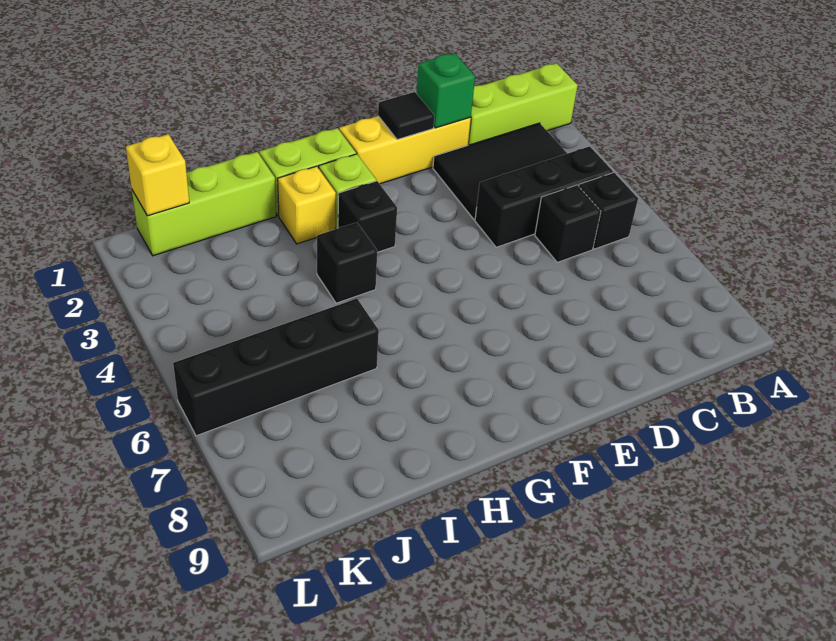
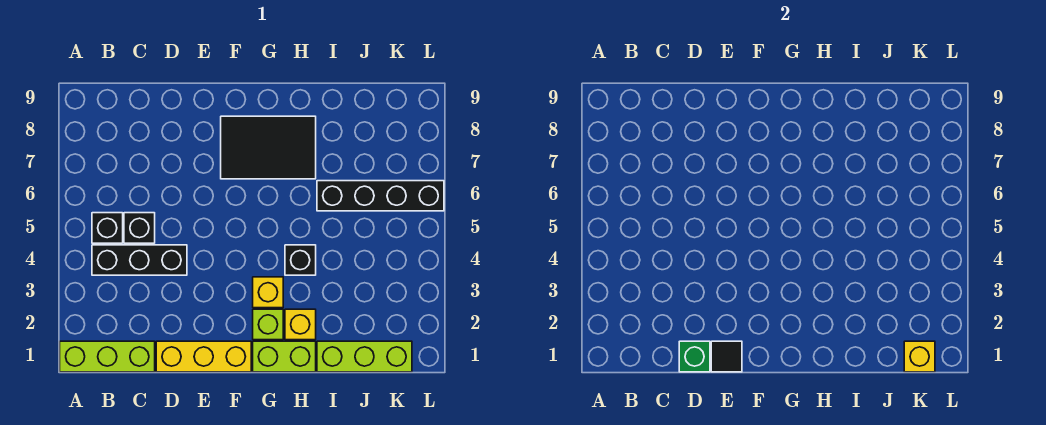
black 2x3 tile [433,123,567,220] -> black 2x3 tile moved to [221,116,316,179]
black 1x1 brick [338,181,397,252] -> yellow 1x1 brick [253,277,283,308]

